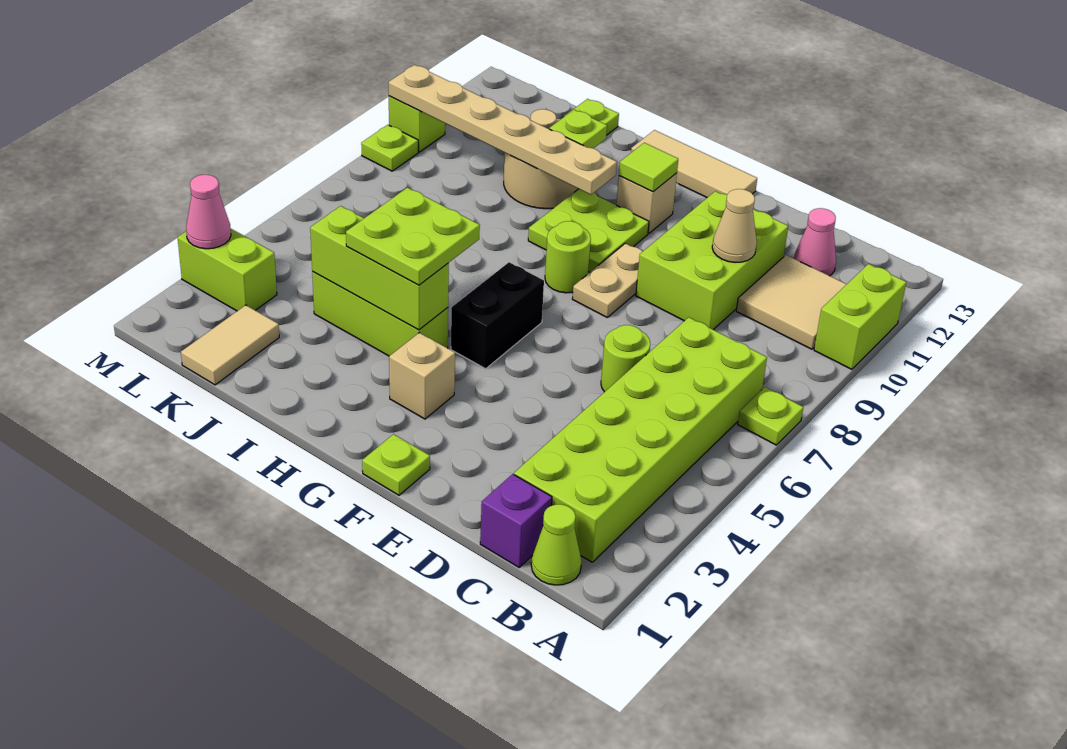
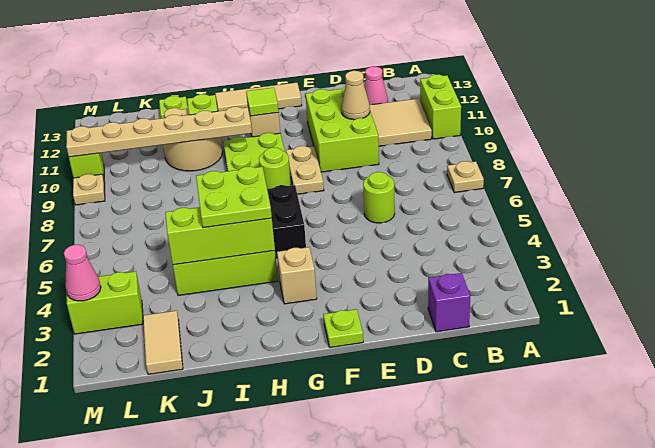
lime 1x1 plate [738,387,803,445] -> tan 1x1 plate [447,161,484,193]
lime 1x1 cone [531,504,582,585] -> none
lime 2x6 brick [514,317,767,562] -> none
lime 1x1 plate [361,125,418,171] -> tan 1x1 plate [73,174,105,205]

